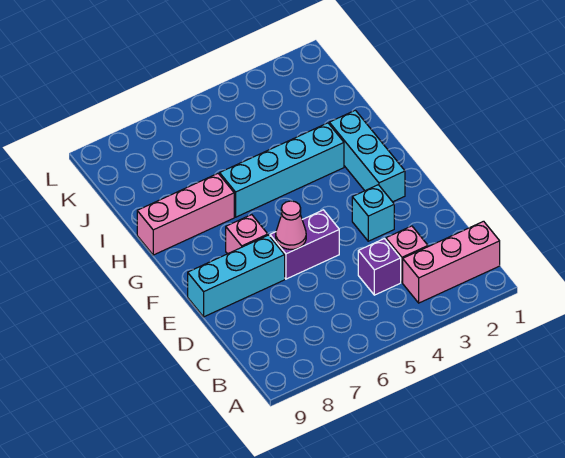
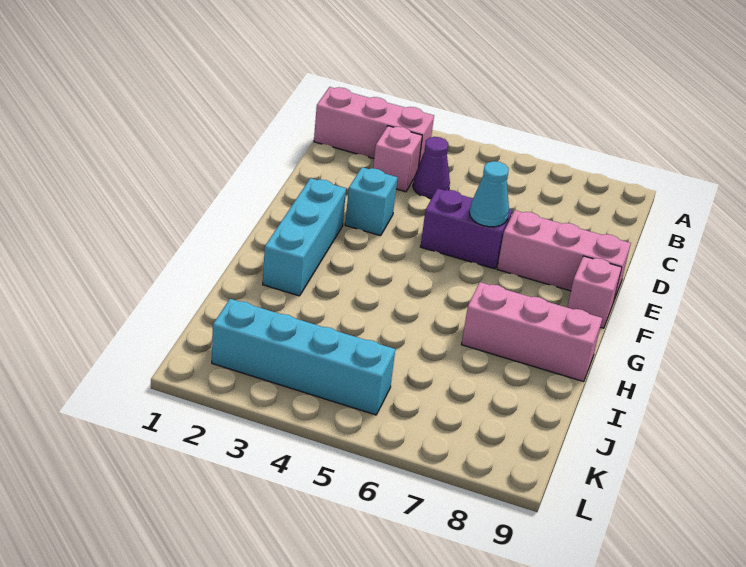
purple 1x1 brick [358,239,401,295] -> purple 1x1 cone [413,137,450,198]
pink 1x1 cone [276,201,306,249] -> cyan 1x1 cone [469,161,509,227]
cyan 1x3 brick [188,235,285,317] -> pink 1x3 brick [497,210,631,300]
pink 1x1 brick [226,215,268,254] -> pink 1x1 brick moved to [567,256,622,328]
cyan 1x4 brick [220,123,344,217] -> cyan 1x4 brick moved to [212,299,395,415]

